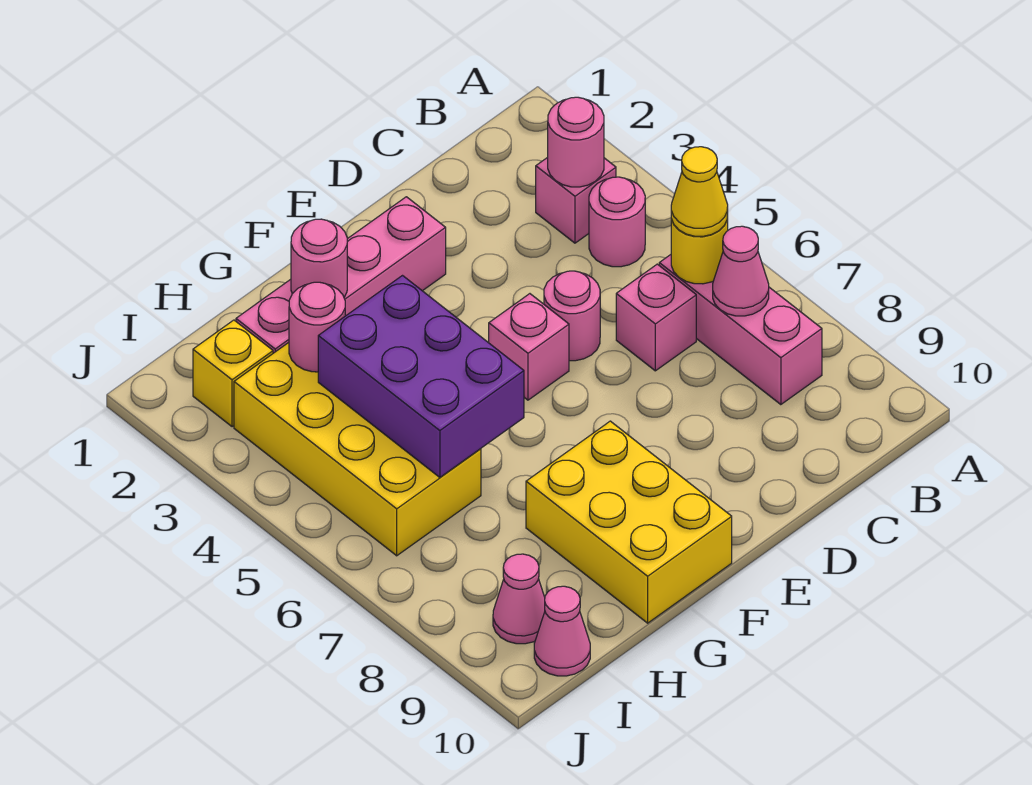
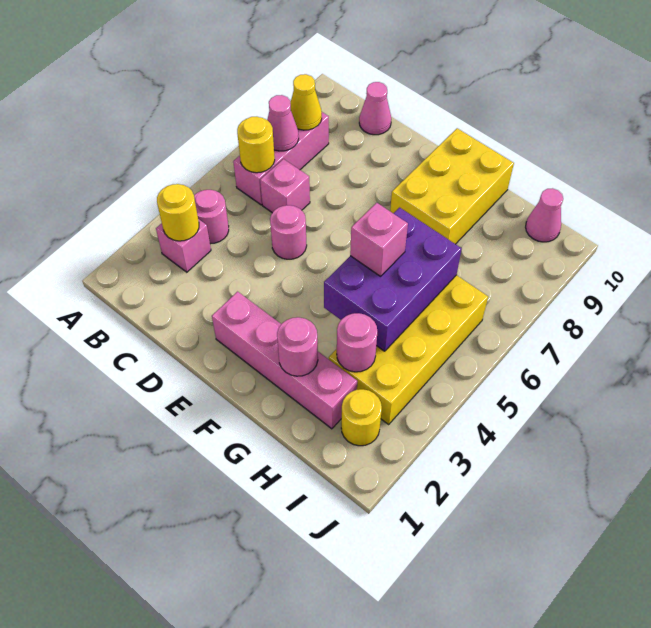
pink 1x1 round brick [548,97,604,187] -> yellow 1x1 round brick [157,184,199,241]
yellow 1x1 cone [671,147,728,236] -> yellow 1x1 cone moved to [290,74,322,130]
pink 1x1 brick [489,294,569,400] -> pink 1x1 brick moved to [350,203,408,276]
yellow 1x1 brick [193,320,273,427] -> yellow 1x1 round brick [341,389,382,446]
pink 1x1 cone [493,554,545,644] -> pink 1x1 cone moved to [359,82,391,135]

